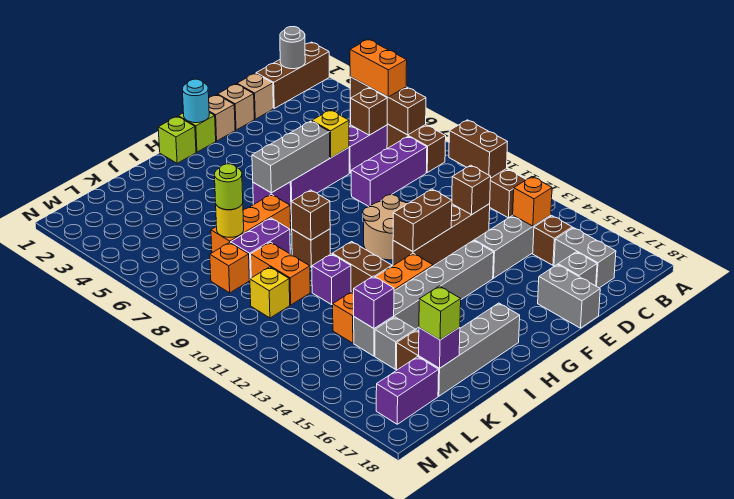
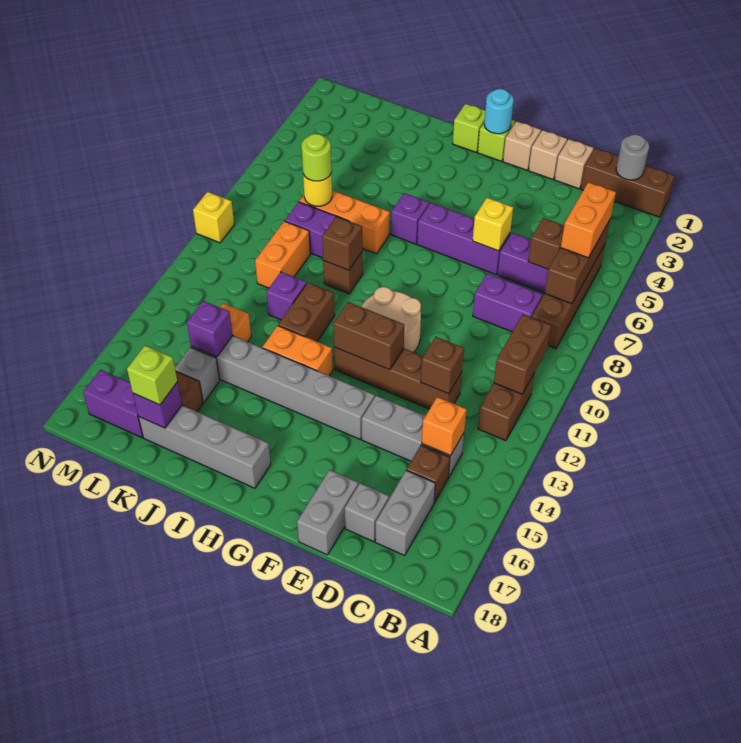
purple 1x3 brick [351,137,427,206] -> purple 1x2 brick [473,273,542,332]
grey 1x3 brick [252,121,330,193] -> none
orange 1x1 brick [210,243,249,293] -> none
yellow 1x1 brick [250,267,290,318] -> yellow 1x1 brick moved to [193,192,234,243]

